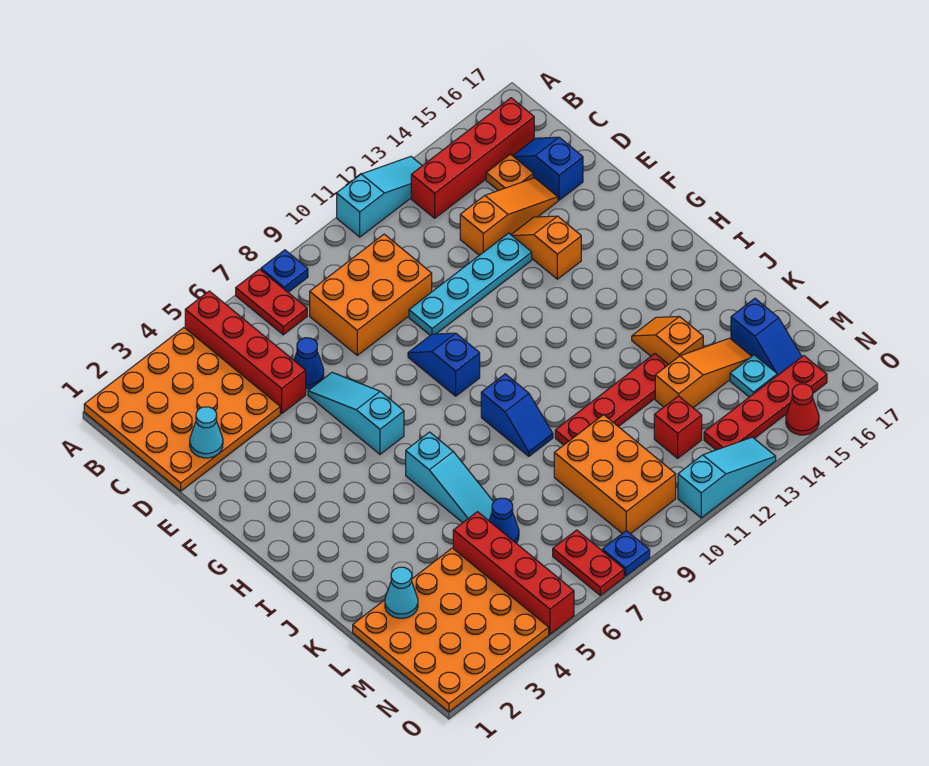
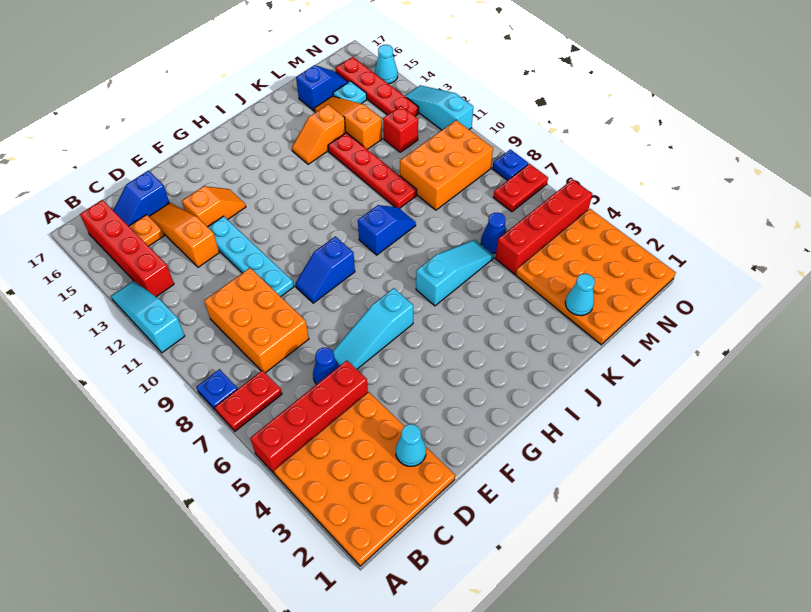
orange 1x2 slope [511,216,581,279] -> orange 1x2 slope turned to [182,186,246,227]
red 1x1 cone [786,384,819,435] -> cyan 1x1 cone [375,45,398,84]

